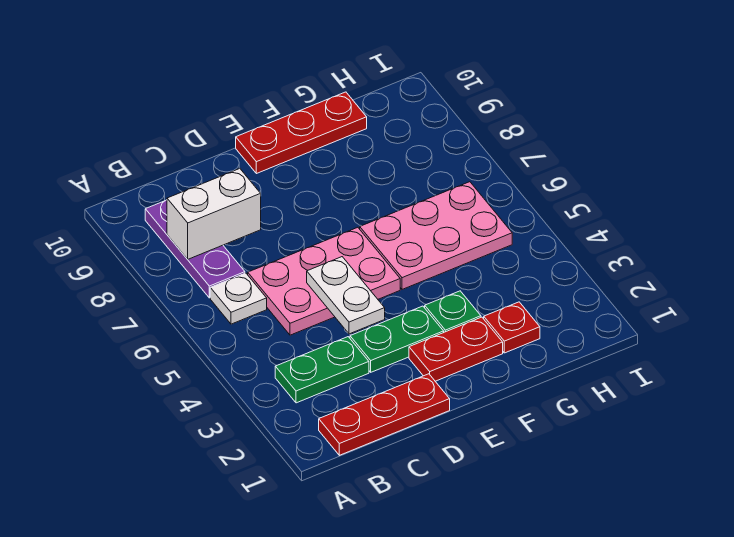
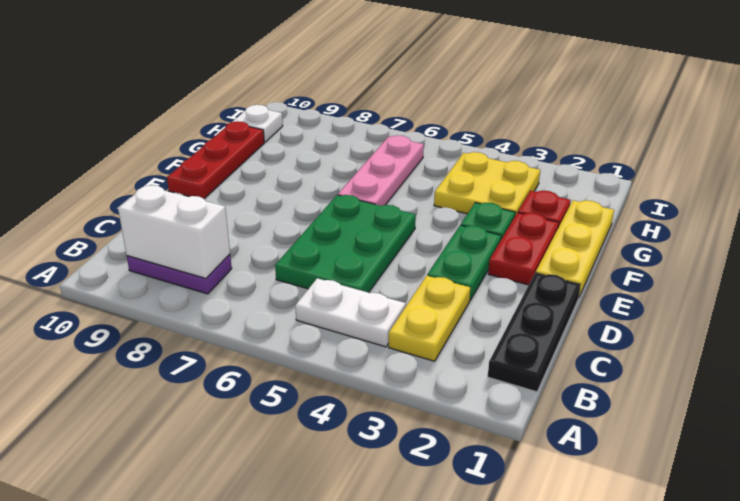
red 1x3 plate [319,374,450,455] -> black 1x3 plate [488,273,580,392]
green 1x2 plate [275,337,369,403] -> yellow 1x2 plate [389,276,470,361]
white 1x1 plate [210,273,267,324] -> white 1x1 plate moved to [232,105,283,142]
purple 1x3 plate [145,200,245,298] -> purple 1x2 plate [127,254,232,294]
white 1x2 brick [167,168,261,259] -> white 1x2 brick turned to [118,185,230,278]
pink 2x3 plate [248,227,400,335] -> green 2x3 plate [275,195,416,293]
white 1x2 plate [307,257,385,334] -> white 1x2 plate moved to [295,278,406,347]
none -> yellow 1x3 plate [536,200,614,297]
pink 2x3 plate [360,182,512,289] -> pink 1x3 plate [338,135,424,206]
none -> yellow 2x2 plate [434,152,540,215]

